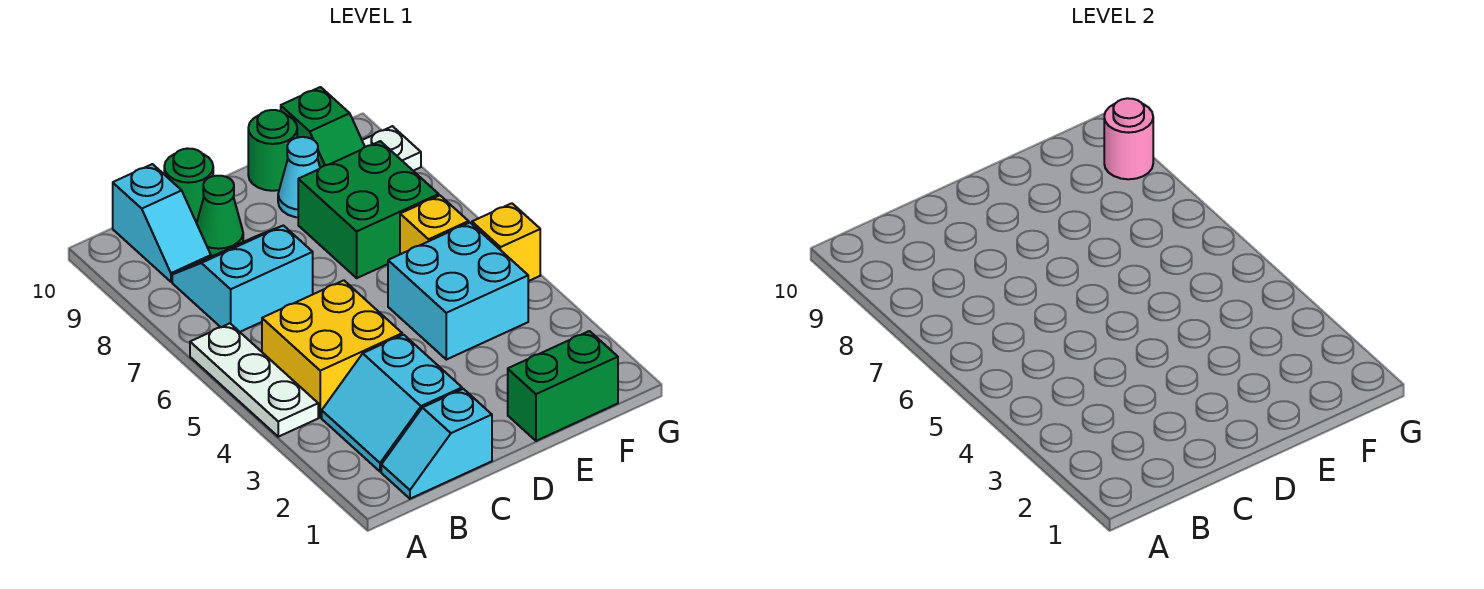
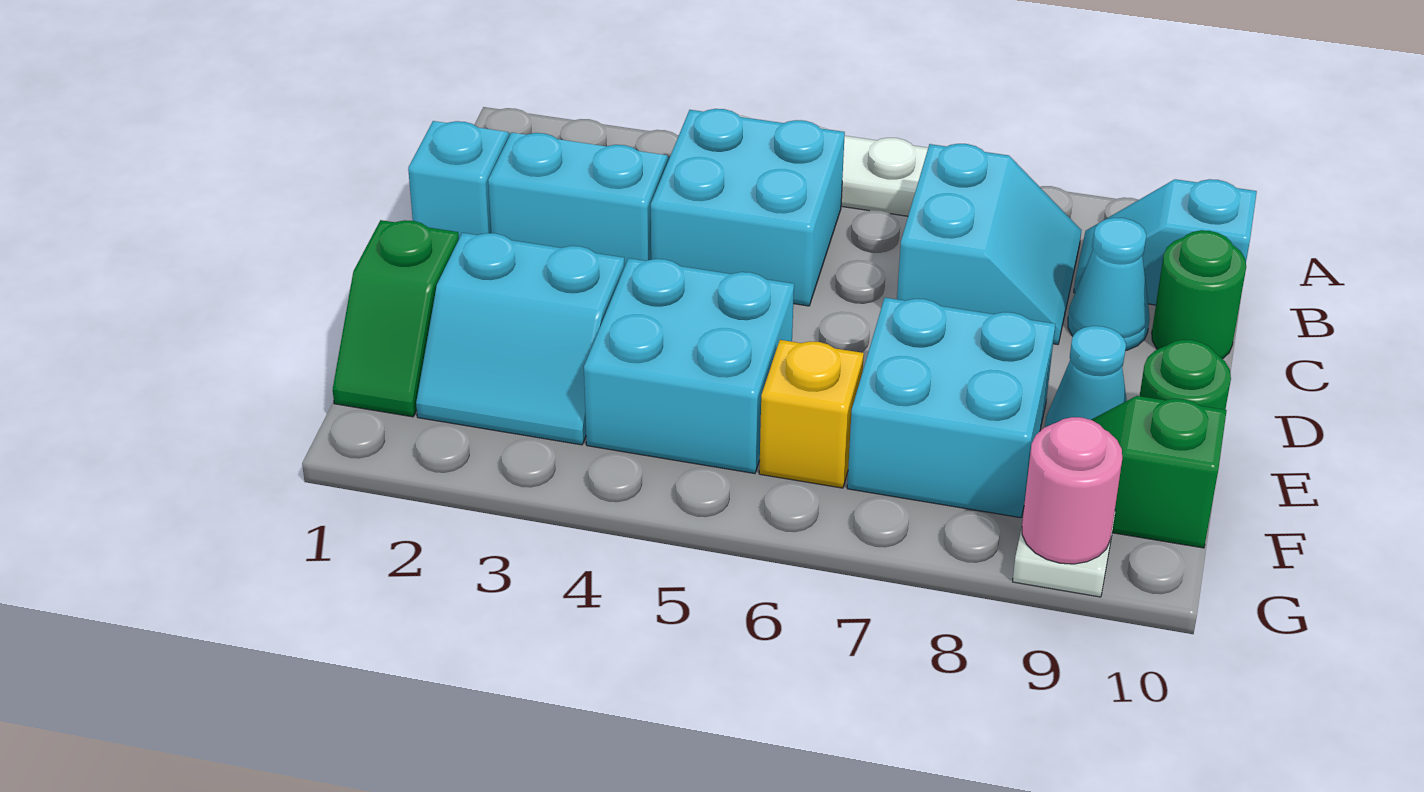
yellow 2x2 brick [262,280,402,417] -> cyan 2x2 brick [651,109,845,306]
green 1x1 cone [197,176,243,256] -> cyan 1x1 cone [1068,218,1150,351]
green 1x2 brick [508,331,618,441] -> green 1x2 slope [333,220,459,417]
none -> cyan 2x2 slope [416,233,625,445]
green 2x2 brick [298,141,439,278] -> cyan 2x2 brick [847,298,1055,518]
yellow 1x1 brick [472,203,540,281] -> none

